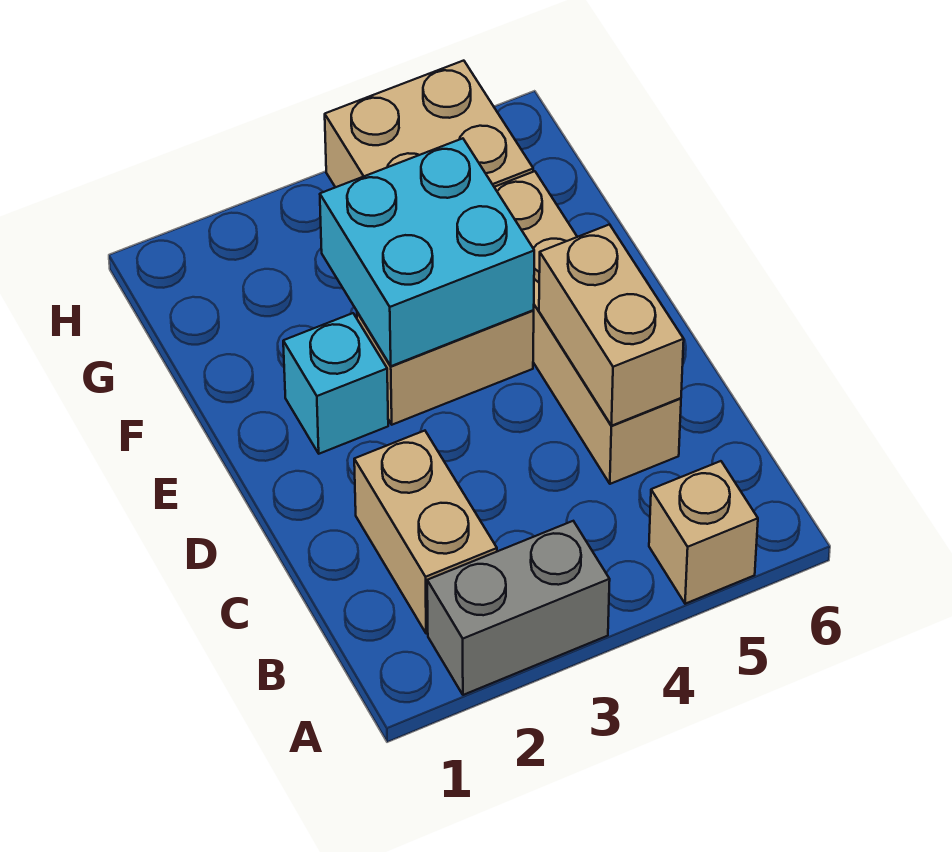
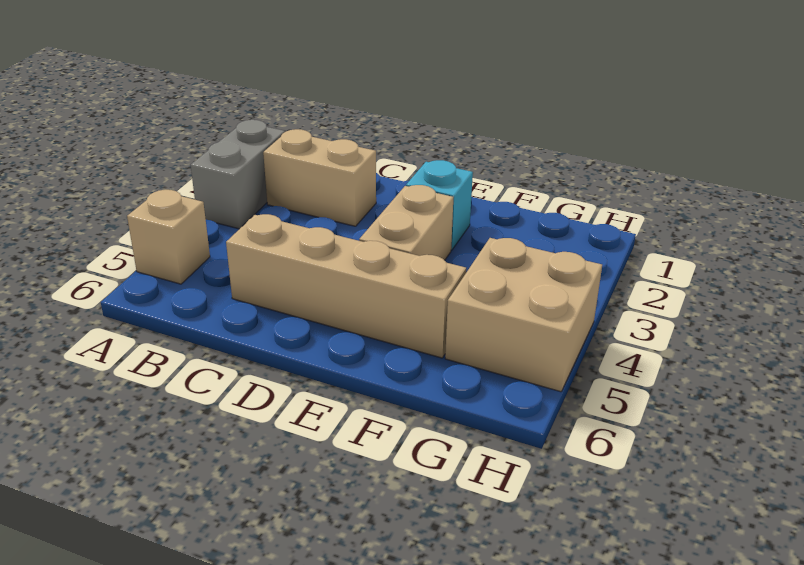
tan 1x2 brick [539,224,684,426] -> none
cyan 2x2 brick [320,138,534,366] -> none

